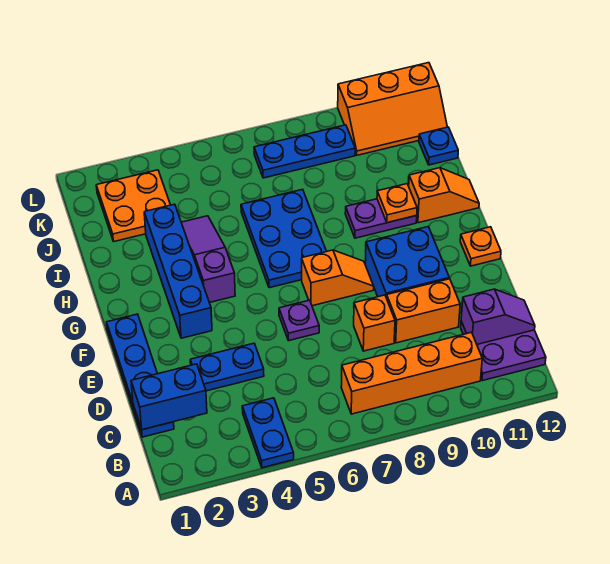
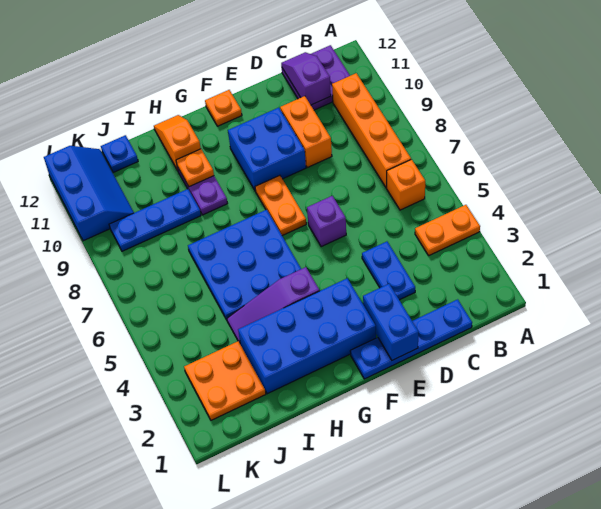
blue 1x2 plate [242,398,294,468] -> orange 1x2 plate [415,205,480,255]
blue 1x2 brick [131,364,207,430] -> blue 1x2 brick moved to [363,284,419,360]
orange 1x1 brick [354,295,395,351] -> orange 1x1 brick moved to [387,159,425,210]
purple 1x1 plate [279,300,319,341] -> purple 1x1 brick [307,196,346,247]
blue 1x4 brick [144,204,212,338] -> blue 2x4 brick [238,278,376,394]
orange 1x2 slope [302,250,374,306] -> orange 1x2 plate [255,175,306,236]
blue 2x3 plate [241,189,327,288] -> blue 3x3 plate [188,210,301,320]
blue 1x3 plate [254,125,355,178] -> blue 1x3 plate turned to [109,189,201,251]
orange 2x3 slope [338,63,447,155] -> blue 2x3 slope [44,146,134,241]

